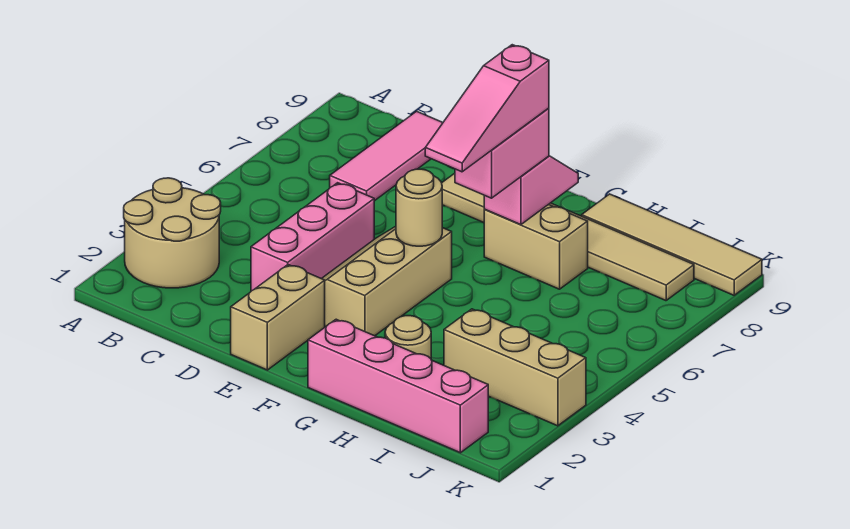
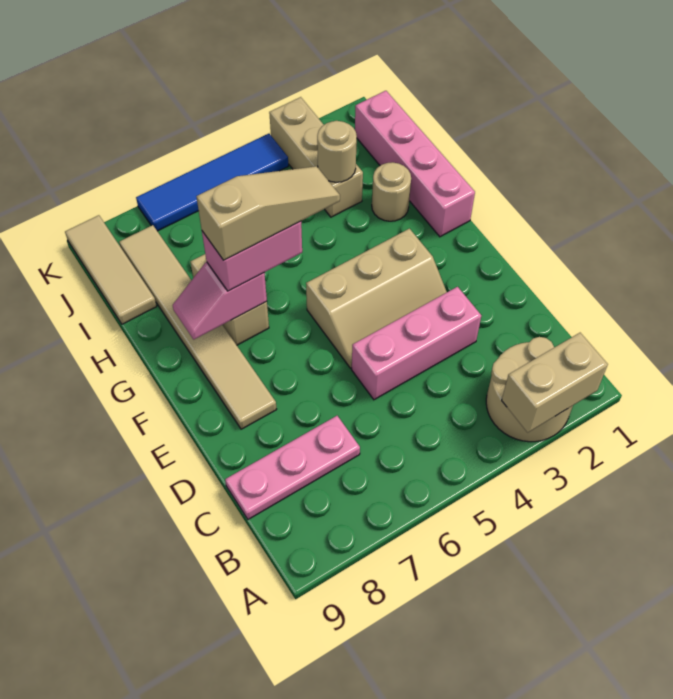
pink 1x3 tile [330,111,443,201] -> pink 1x3 plate [225,416,360,519]
tan 1x2 brick [231,265,325,370] -> tan 1x2 brick moved to [502,333,608,432]
tan 1x1 round brick [396,169,442,246] -> tan 1x1 round brick moved to [317,121,357,182]
pink 1x3 slope [425,45,549,172] -> tan 1x3 slope [196,166,340,260]
tan 1x4 tile [582,194,762,295] -> tan 1x3 tile [65,215,157,324]
none -> blue 1x4 tile [136,134,288,231]

